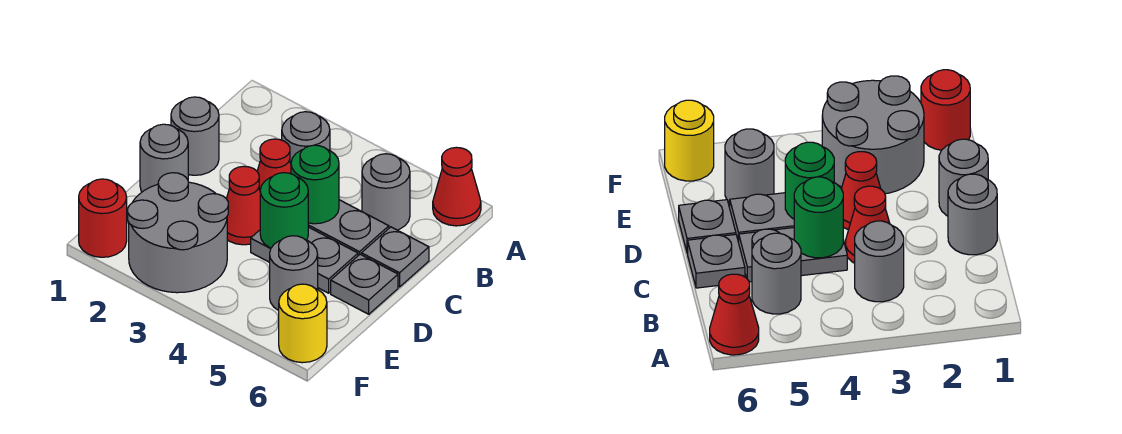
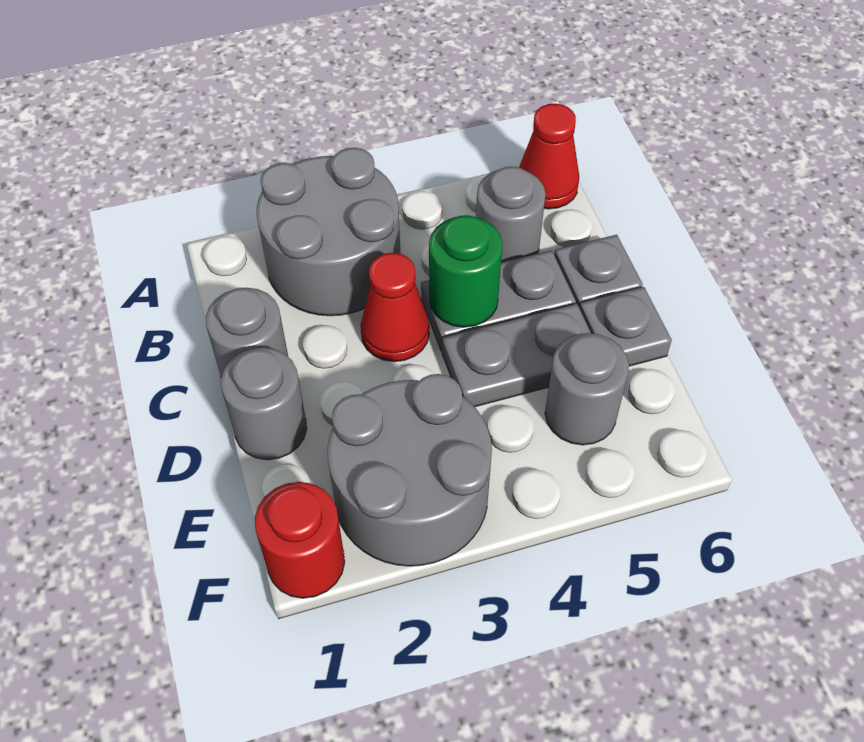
grey 1x1 round brick [282,112,330,163] -> grey 2x2 round brick [257,148,400,316]
red 1x1 cone [226,166,260,245] -> none
green 1x1 round brick [260,173,308,248] -> none
yellow 1x1 round brick [279,284,327,363] -> none

